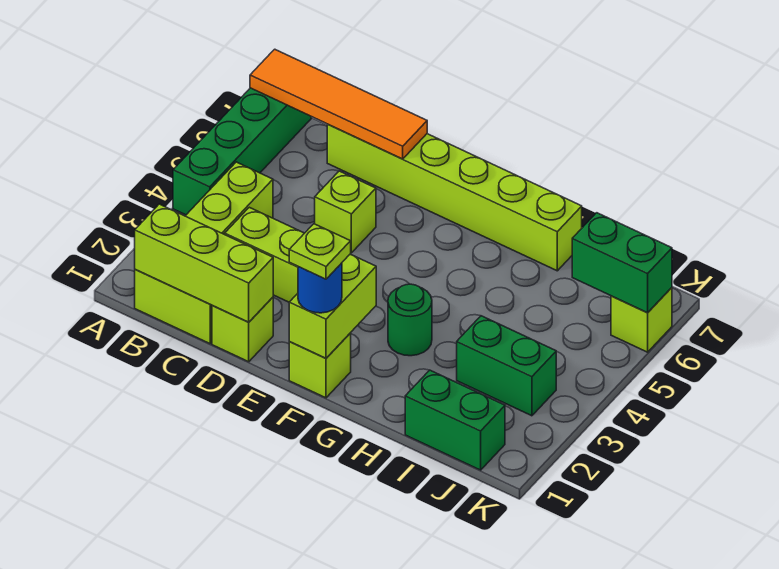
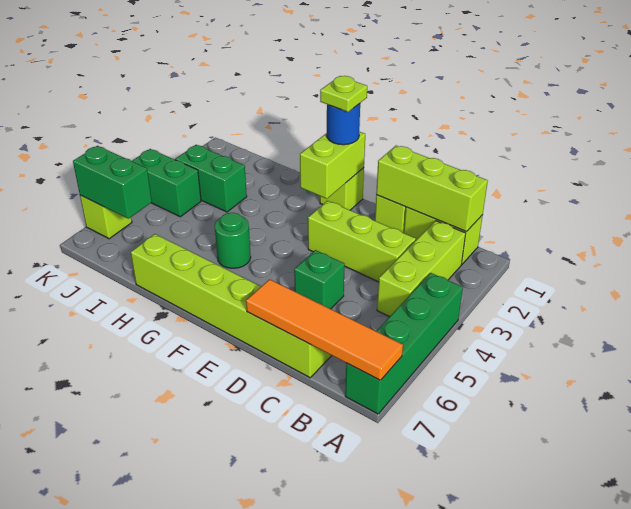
lime 1x1 brick [315,171,376,253] -> green 1x1 brick [294,250,345,309]
green 1x1 round brick [388,284,432,356] -> green 1x1 round brick moved to [215,213,251,268]
green 1x2 brick [405,370,505,470] -> green 1x2 brick moved to [132,149,201,217]

